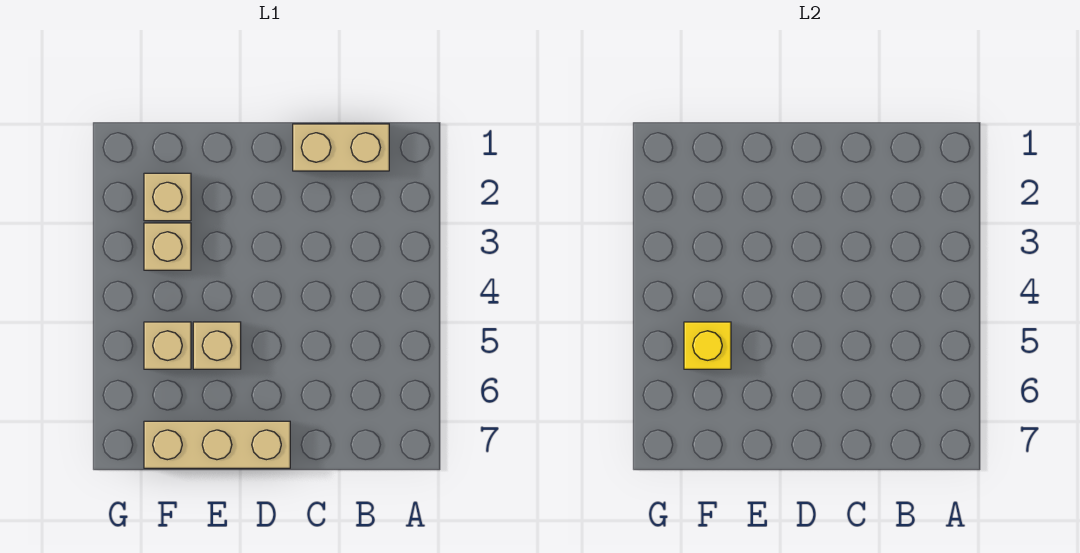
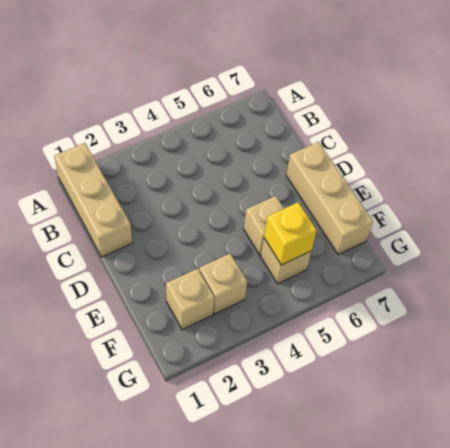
tan 1x2 brick [293,124,389,171] -> tan 1x3 brick [54,143,132,257]

